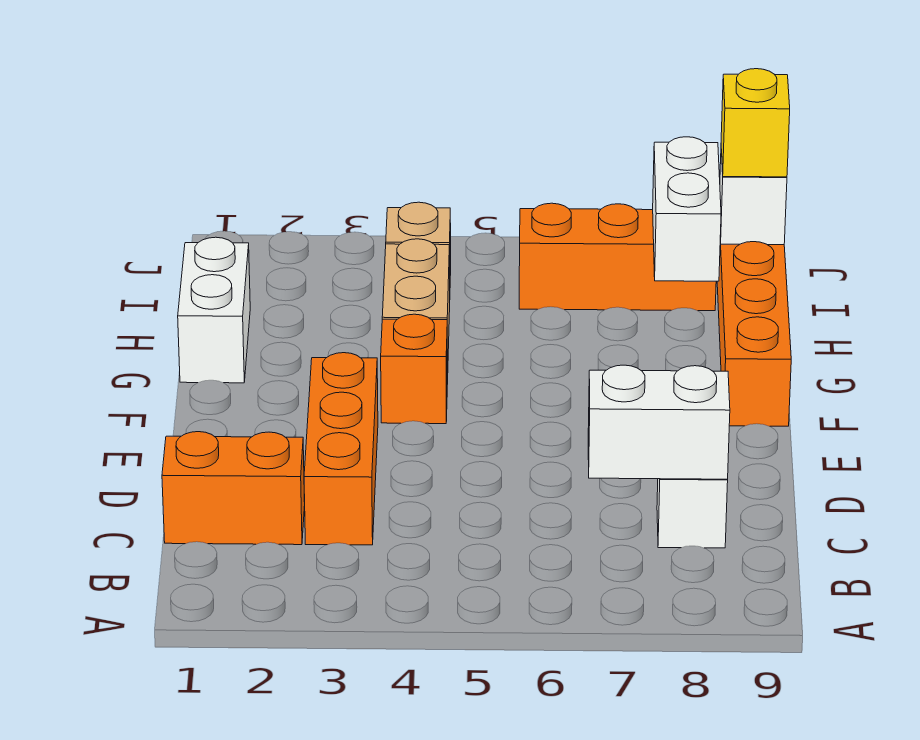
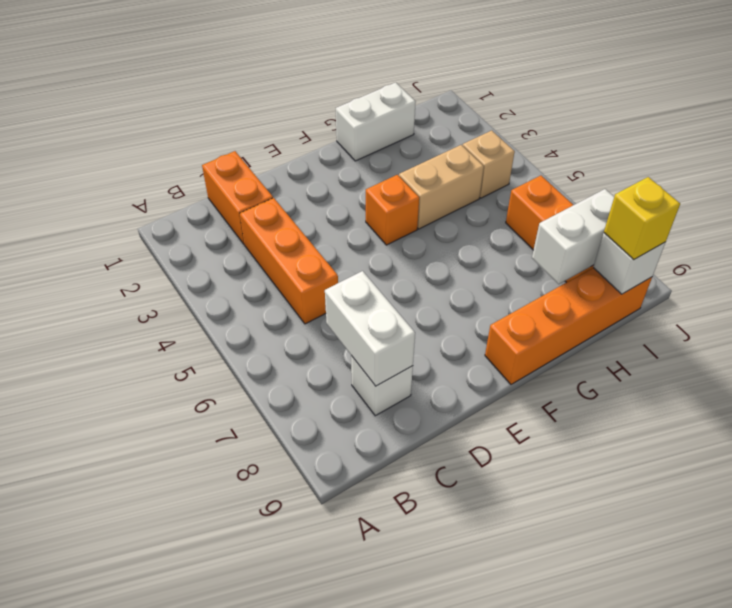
orange 1x3 brick [304,353,378,545] -> orange 1x3 brick turned to [240,198,338,324]

